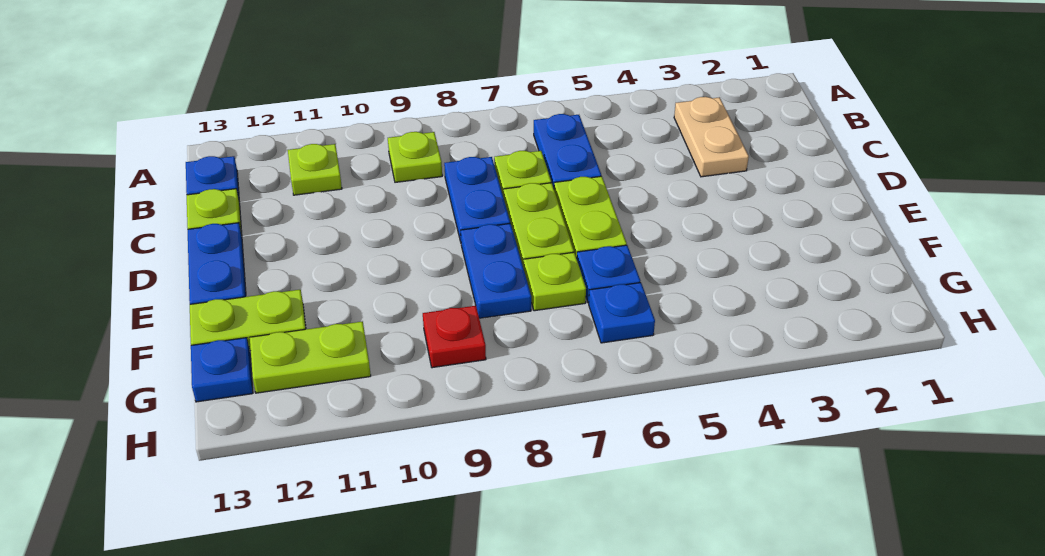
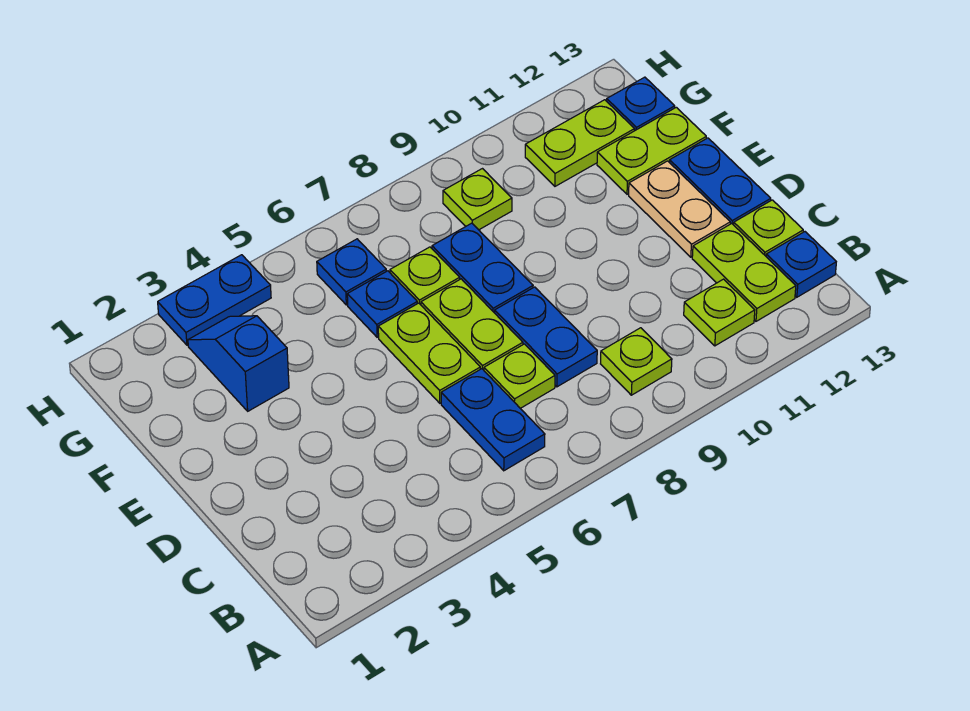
tan 1x2 plate [674,97,749,177] -> tan 1x2 plate moved to [629,161,730,257]
none -> lime 1x2 plate [692,224,796,321]
none -> blue 1x2 slope [188,316,289,411]
red 1x1 plate [423,306,486,368] -> lime 1x1 plate [443,169,512,230]
none -> blue 1x2 plate [158,255,271,345]

